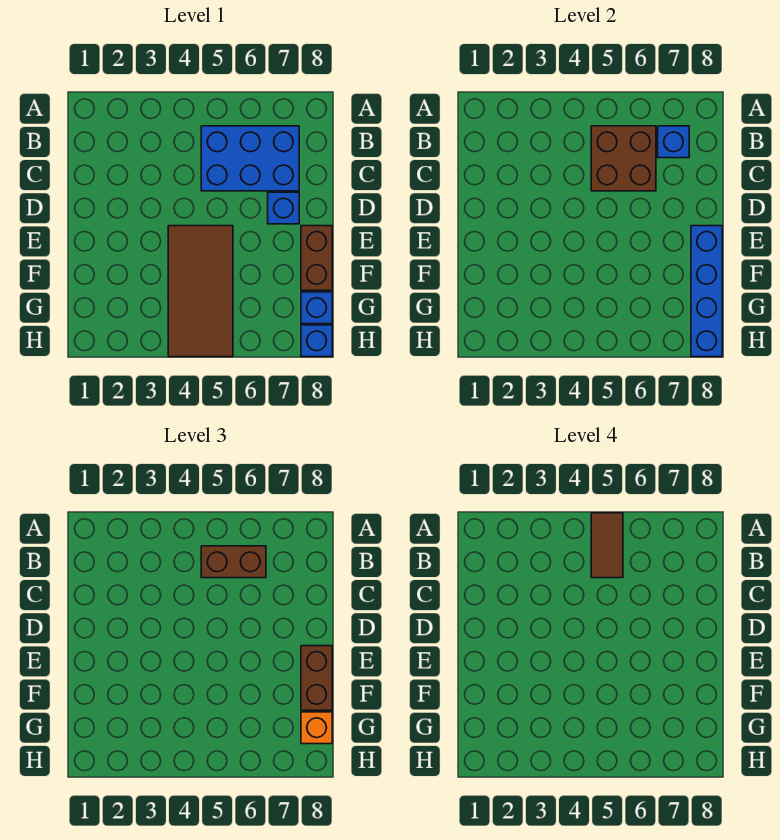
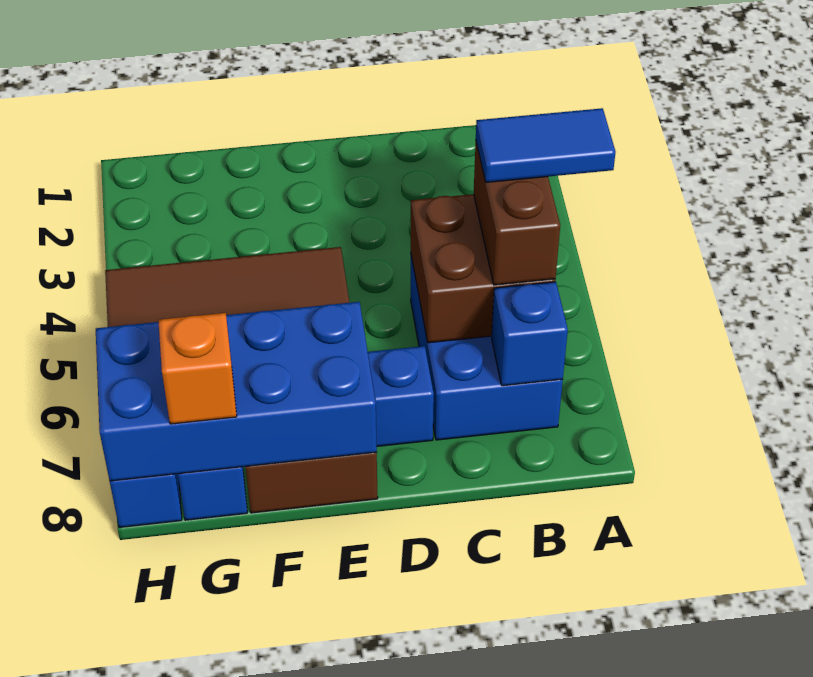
brown 1x2 tile [591,513,623,578] -> blue 1x2 tile [476,108,616,182]
blue 1x4 brick [691,226,722,357] -> blue 2x4 brick [96,302,377,481]
brown 1x2 brick [301,646,332,710] -> none

